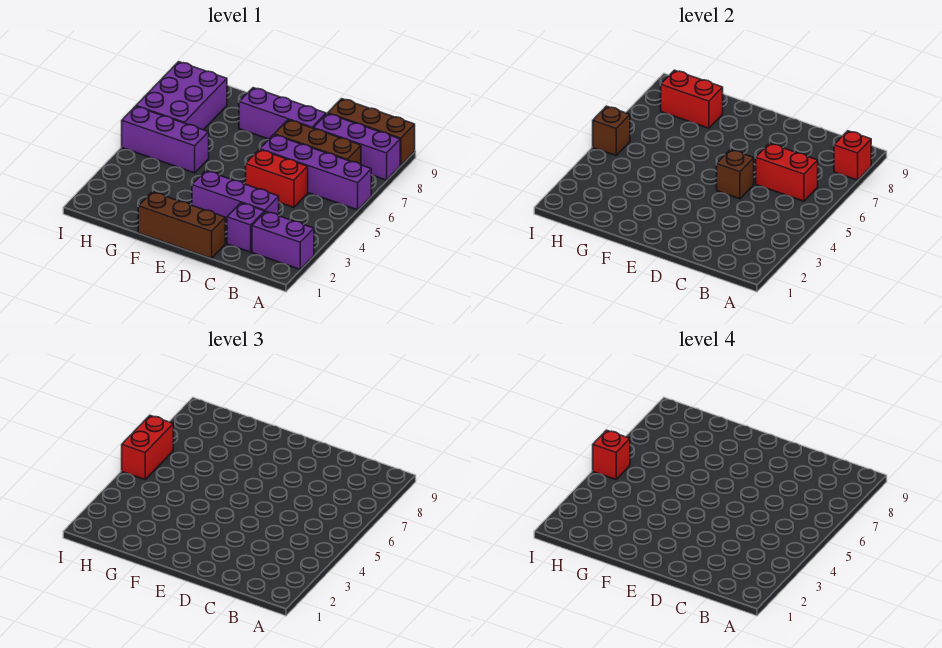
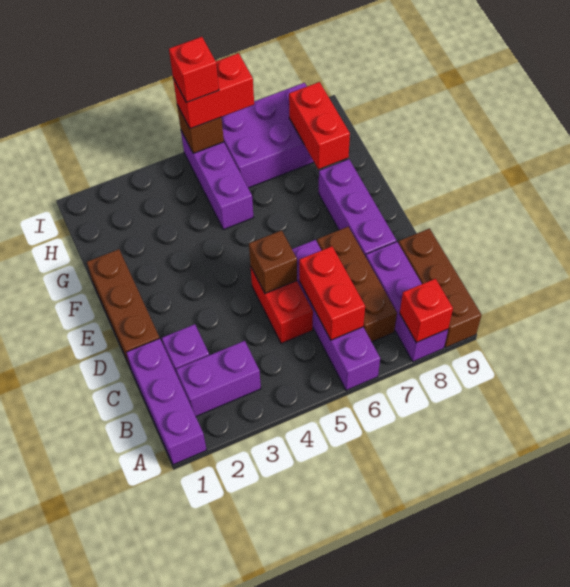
purple 1x2 brick [252,211,314,269] -> purple 1x2 brick turned to [176,341,261,416]
purple 1x3 brick [192,171,279,224] -> purple 1x3 brick moved to [126,339,206,465]

